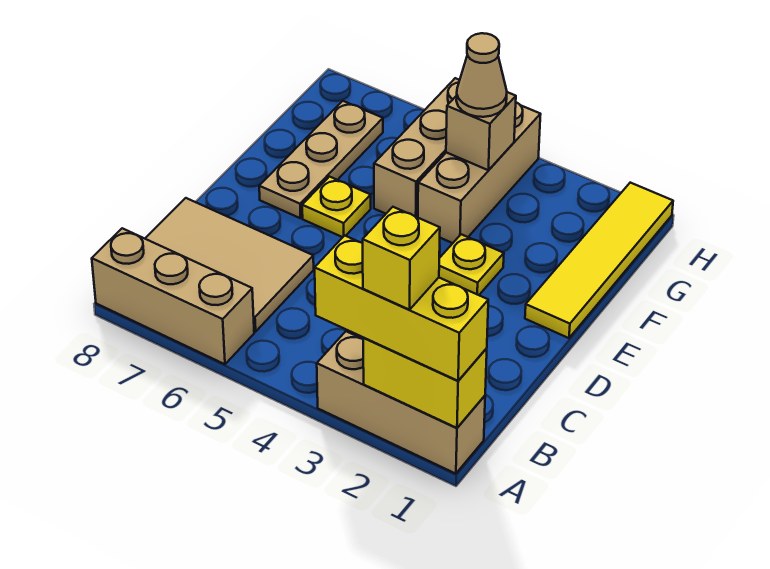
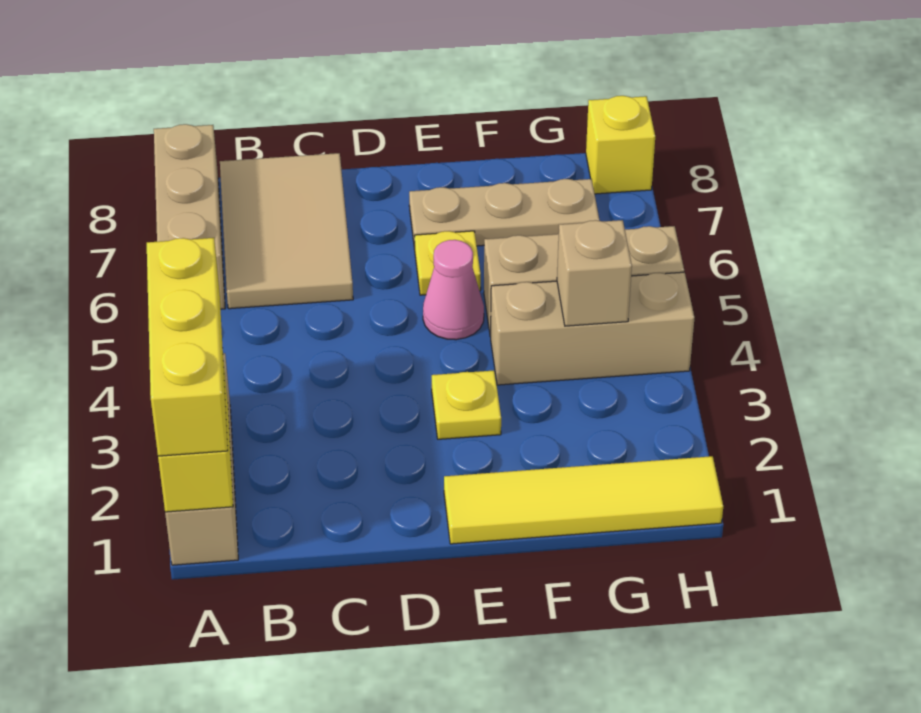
yellow 1x1 brick [363,207,440,310] -> yellow 1x1 brick moved to [586,96,655,194]
none -> pink 1x1 cone [423,240,484,340]
tan 1x1 cone [456,33,507,117] -> none

